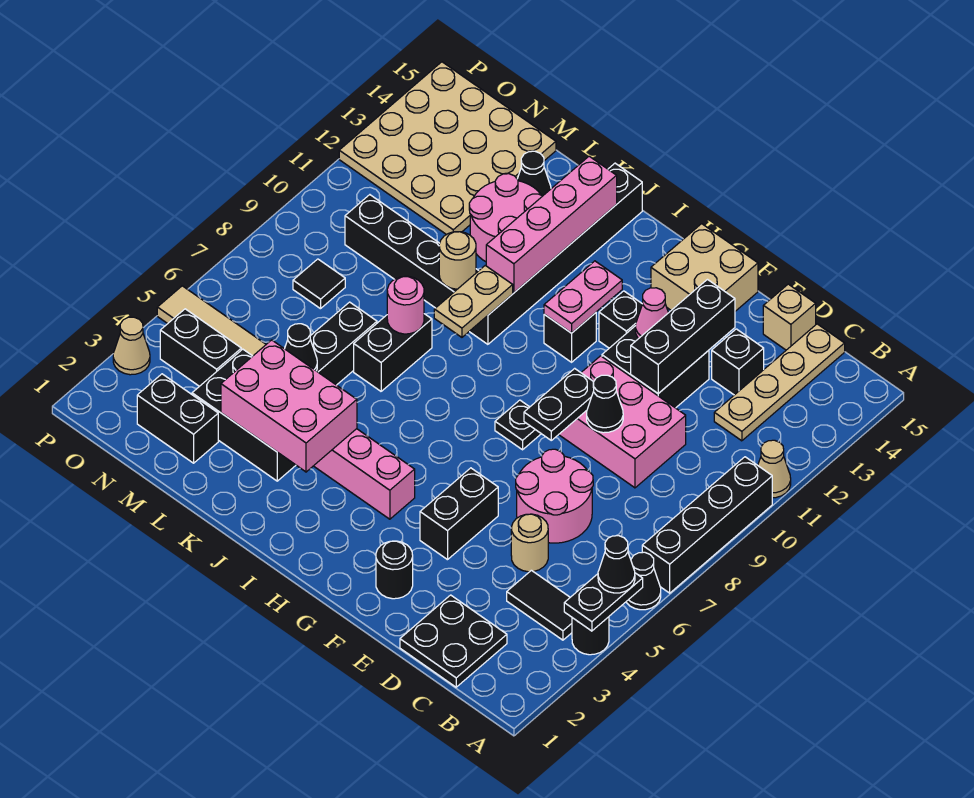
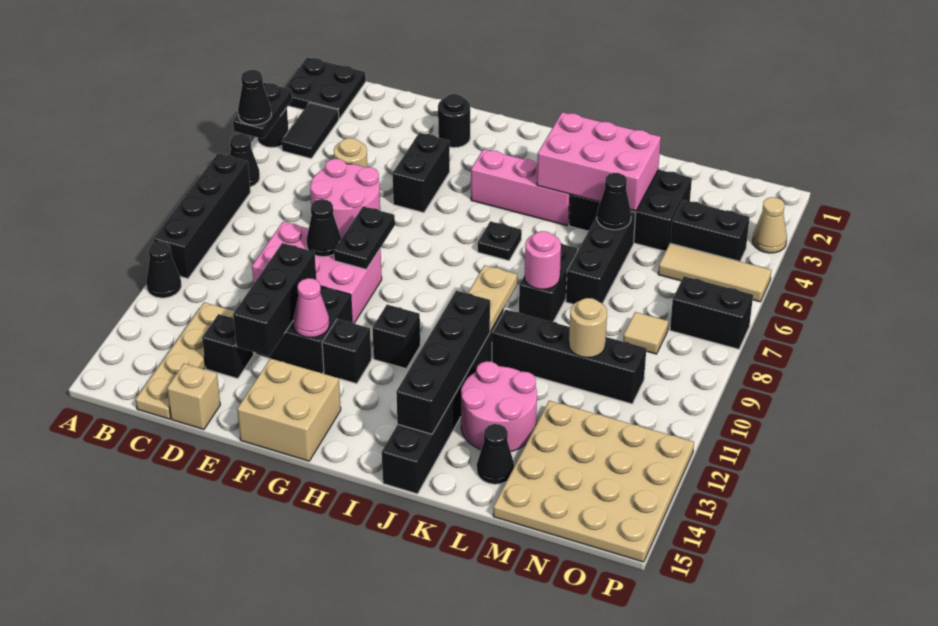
tan 1x1 cone [758,440,791,498] -> black 1x1 cone [146,241,181,298]
black 1x2 tile [507,570,572,640] -> black 1x2 tile turned to [282,103,339,159]
black 2x2 plate [400,595,507,687] -> black 2x2 plate moved to [285,57,366,119]
black 1x1 plate [495,400,541,450] -> black 1x1 plate moved to [478,221,522,261]
pink 1x2 plate [544,261,622,333] -> none
pink 1x4 brick [486,156,617,293] -> black 1x4 brick [396,291,490,434]
tan 1x1 round brick [439,232,476,289] -> tan 1x1 round brick moved to [569,298,607,358]
black 1x2 brick [137,374,218,463] -> black 1x2 brick moved to [670,276,753,349]
black 1x1 tile [293,259,345,309] -> tan 1x1 tile [623,312,669,354]

